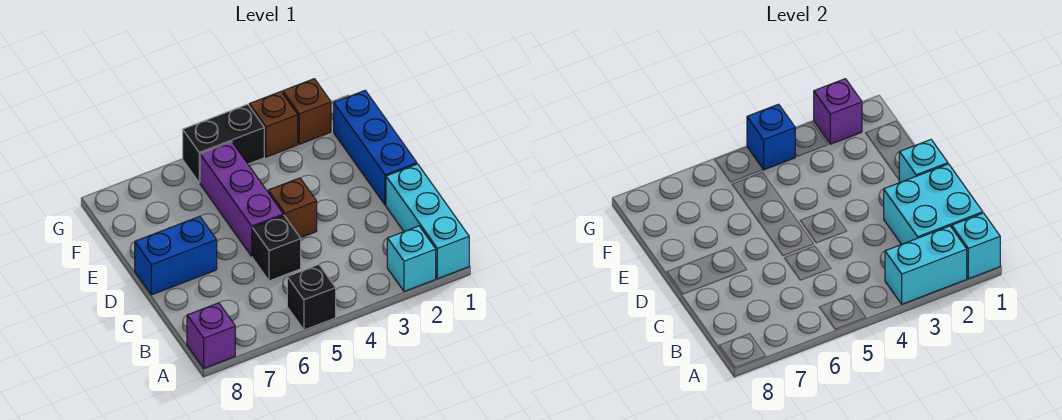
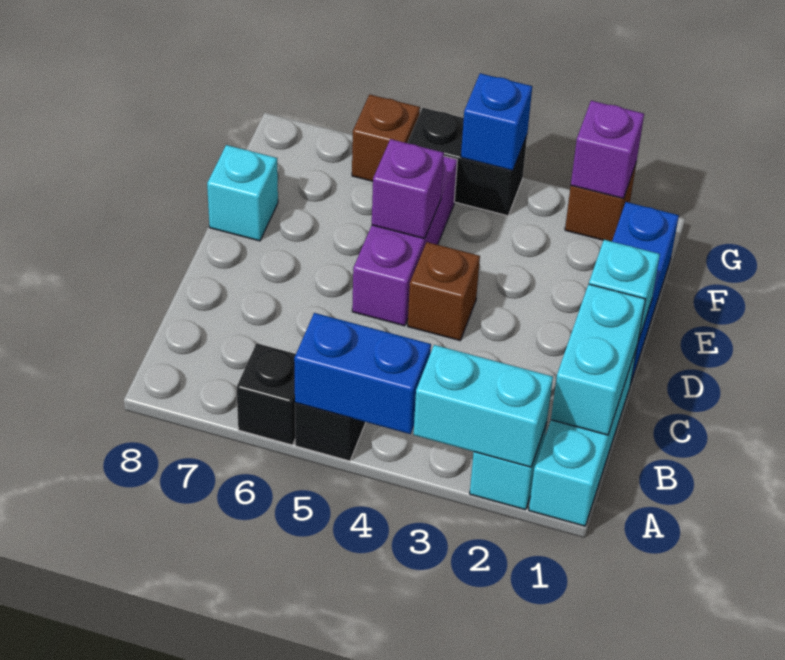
cyan 1x1 brick [952,213,1000,279] -> cyan 1x1 brick moved to [207,145,278,241]
purple 1x1 brick [187,303,235,368] -> purple 1x1 brick moved to [372,139,444,239]
cyan 2x2 brick [884,164,983,244] -> cyan 1x2 brick [551,284,645,435]
black 1x1 brick [252,215,301,281] -> black 1x1 brick moved to [236,343,296,445]
blue 1x2 brick [135,216,217,295] -> blue 1x2 brick moved to [294,313,431,434]
brown 1x1 brick [249,92,298,157] -> brown 1x1 brick moved to [352,94,420,181]

